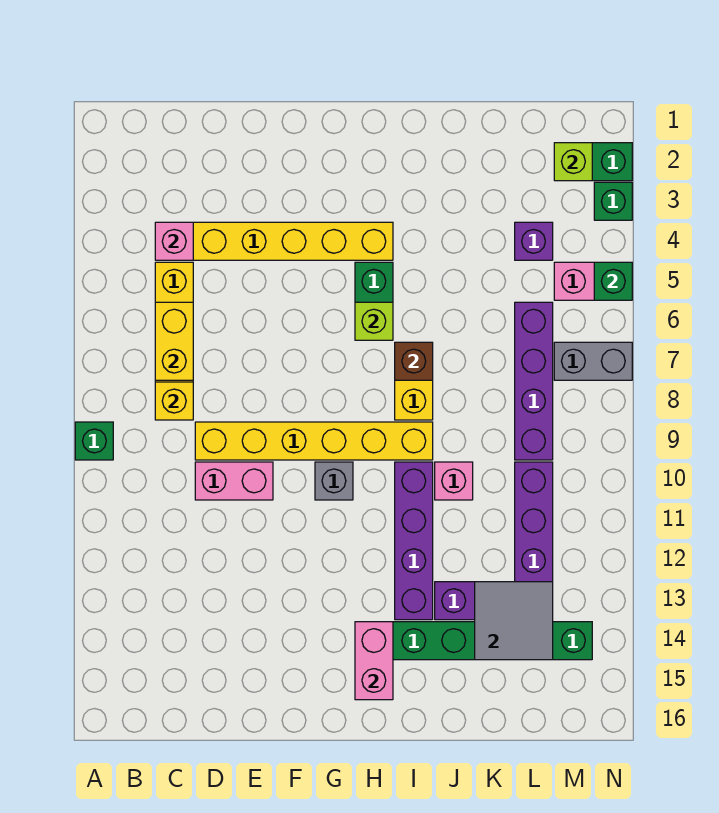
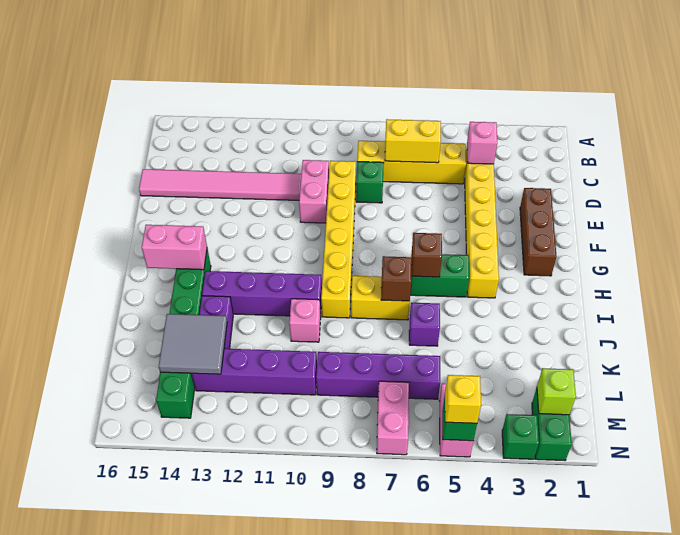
green 1x1 brick [75,422,113,460] -> green 1x1 brick moved to [356,162,384,203]
yellow 1x1 brick [155,382,193,420] -> yellow 1x1 brick moved to [445,375,481,423]
none -> pink 1x6 tile [139,169,301,200]
none -> brown 1x3 brick [520,188,557,276]
grey 1x1 brick [315,462,353,500] -> none
lime 1x1 brick [355,302,393,340] -> brown 1x1 brick [411,233,442,277]
purple 1x1 brick [515,222,553,260] -> purple 1x1 brick moved to [409,303,440,346]
grey 1x2 brick [554,342,632,380] -> pink 1x2 brick [377,381,409,455]

